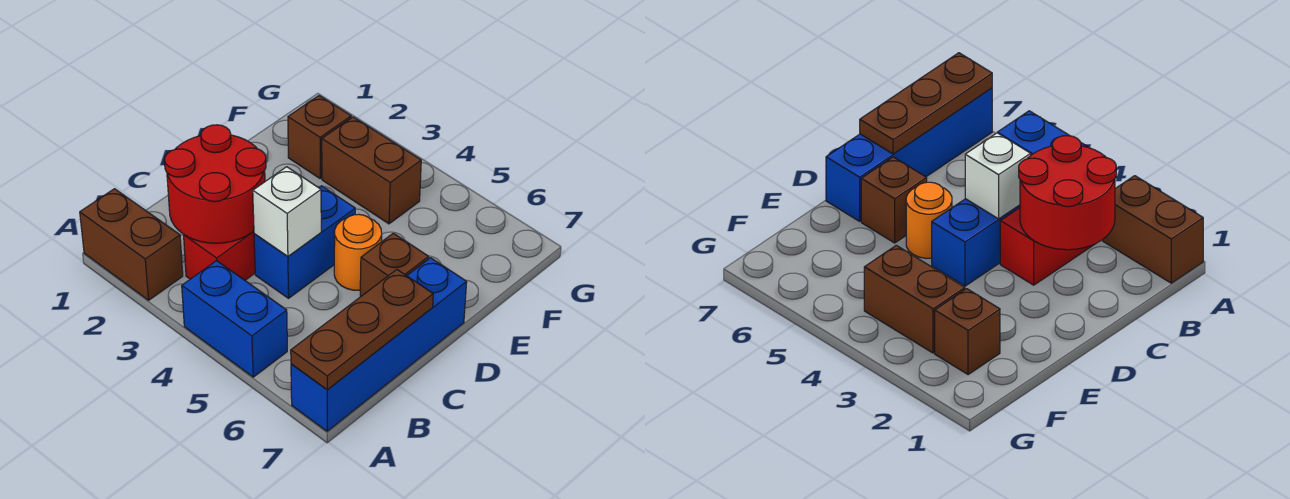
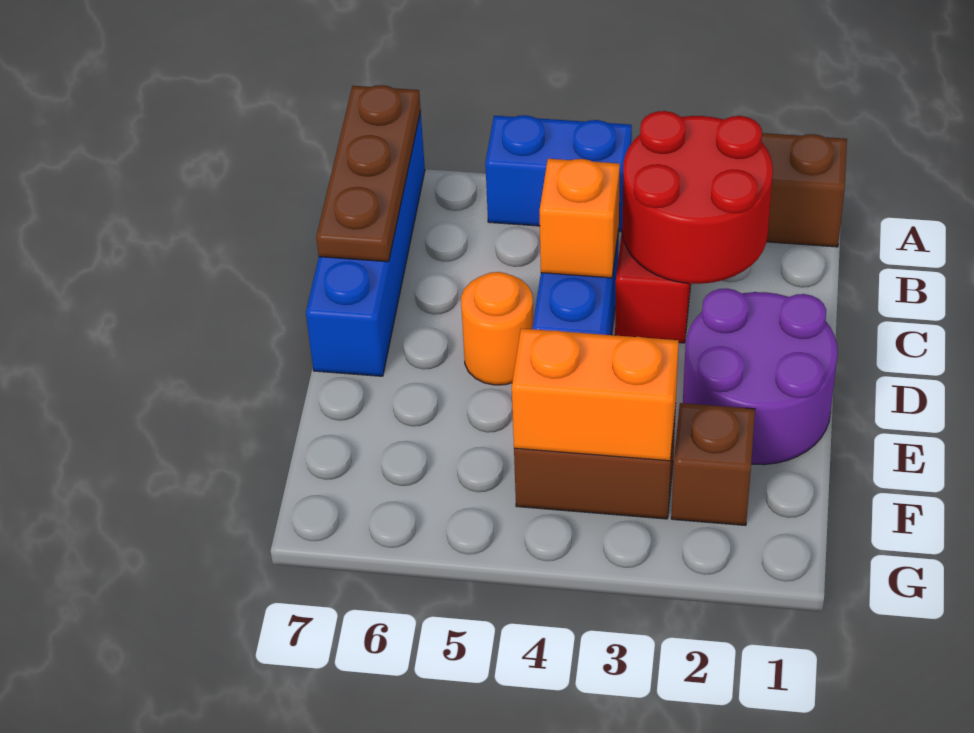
white 1x1 brick [253,167,321,256] -> orange 1x1 brick [540,159,620,278]
none -> purple 2x2 round brick [683,289,838,465]
brown 1x1 brick [360,233,429,297] -> none
none -> orange 1x2 brick [512,328,679,461]

